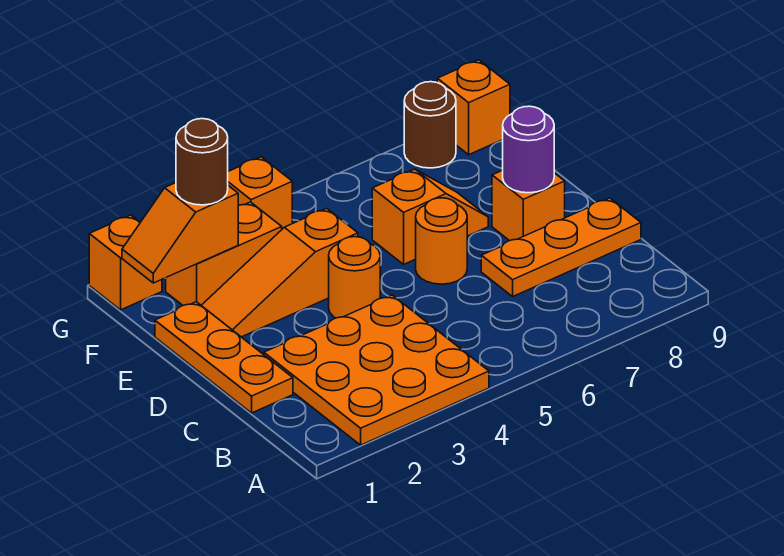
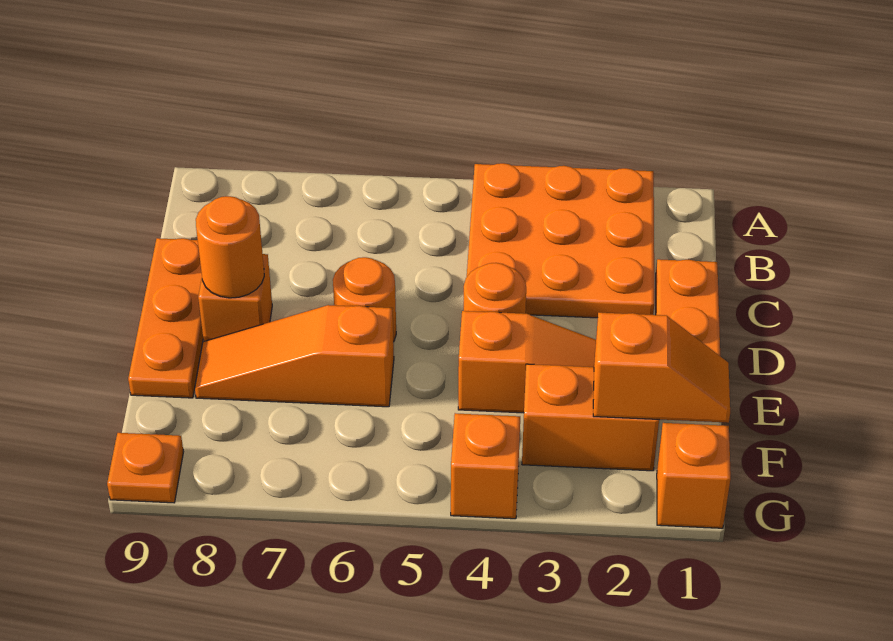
orange 1x3 plate [481,198,641,296] -> orange 1x3 plate turned to [128,238,203,398]
purple 1x1 round brick [503,106,554,193] -> orange 1x1 round brick [196,196,264,298]
orange 1x2 slope [372,169,488,264] -> orange 1x3 slope [195,305,394,407]
brown 1x1 round brick [176,119,228,205] -> none
brown 1x1 round brick [404,82,456,168] -> none
orange 1x1 brick [437,60,510,155] -> orange 1x1 plate [107,433,183,503]

